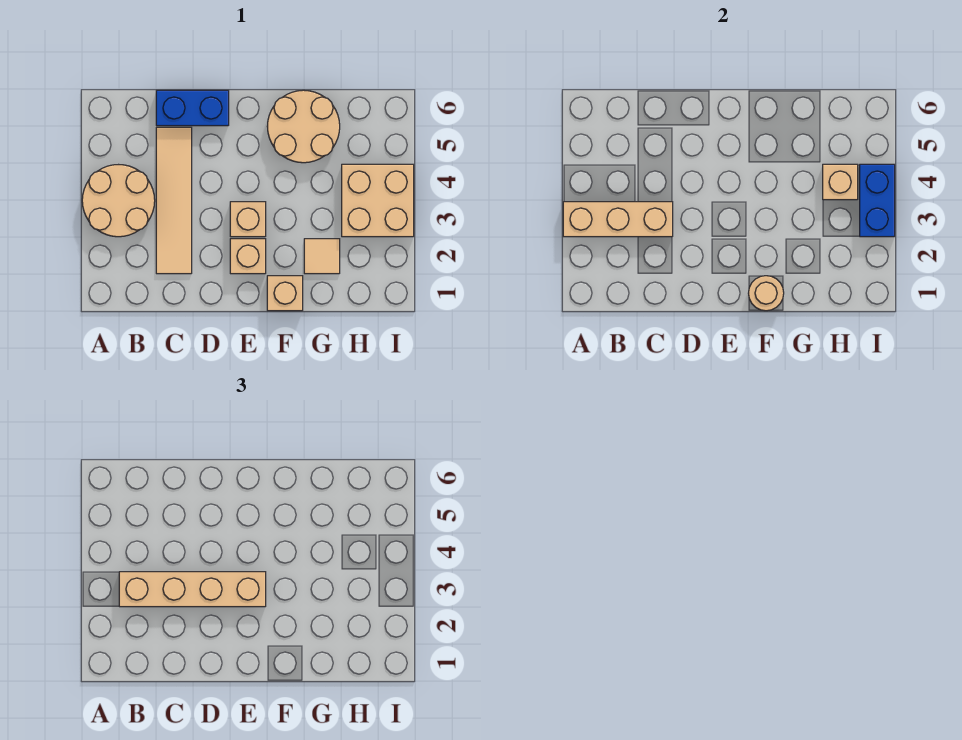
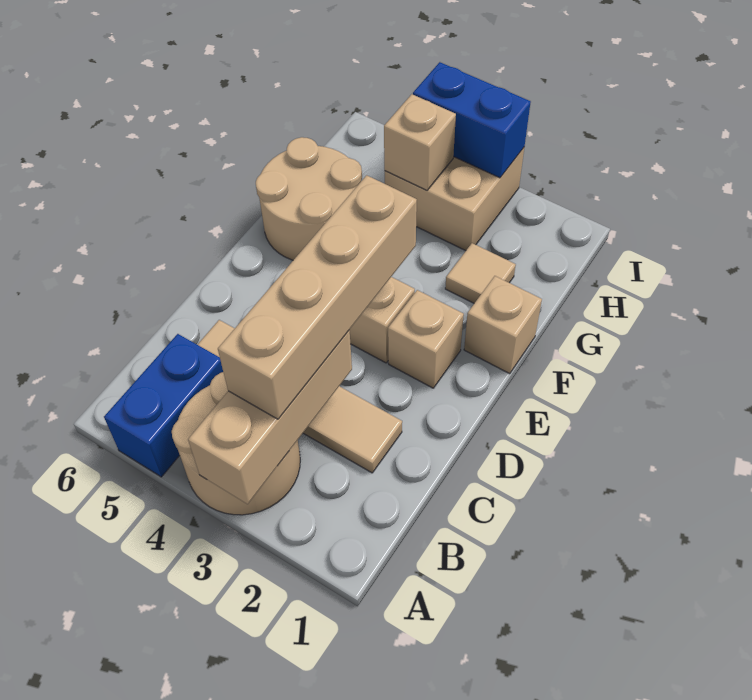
blue 1x2 brick [156,90,229,126] -> blue 1x2 brick moved to [104,334,223,477]
tan 1x1 round brick [749,276,784,311] -> none

